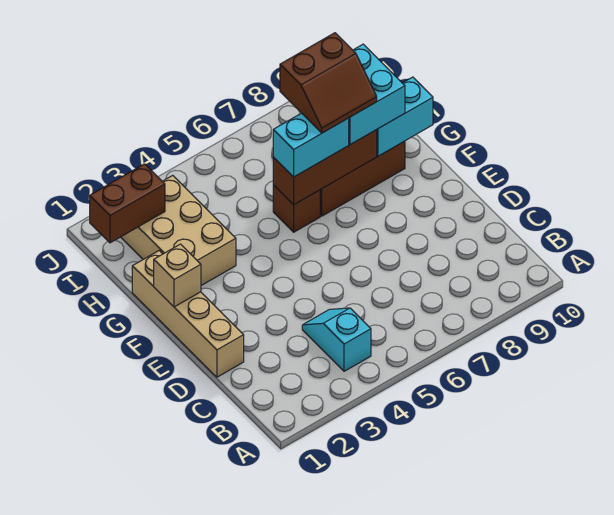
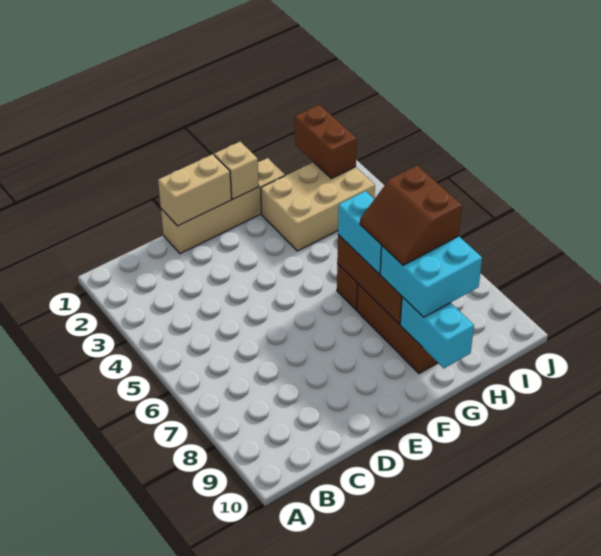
cyan 1x2 slope [302,308,371,371] -> none
none -> tan 1x2 brick [158,154,232,226]

